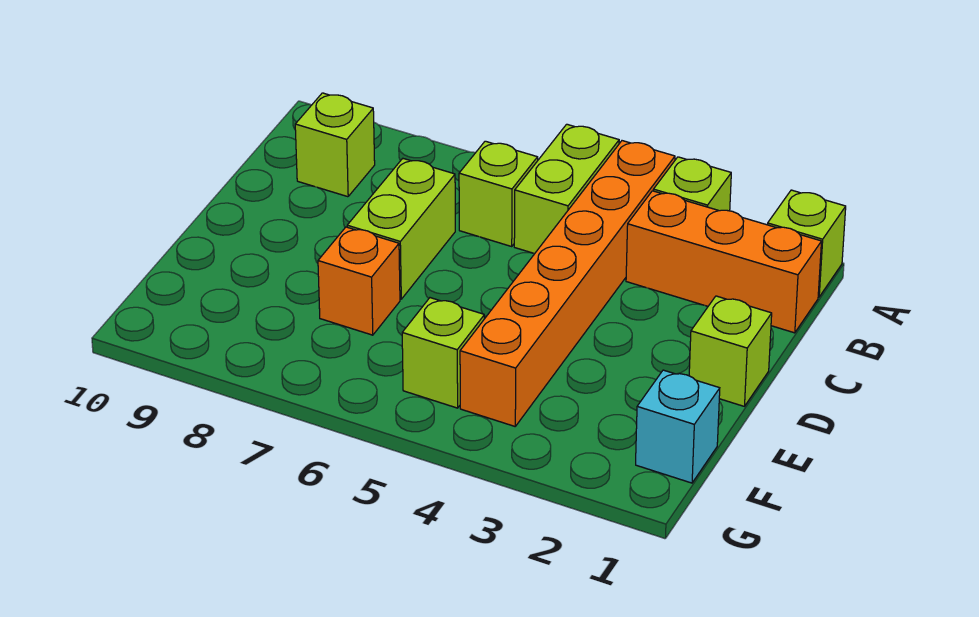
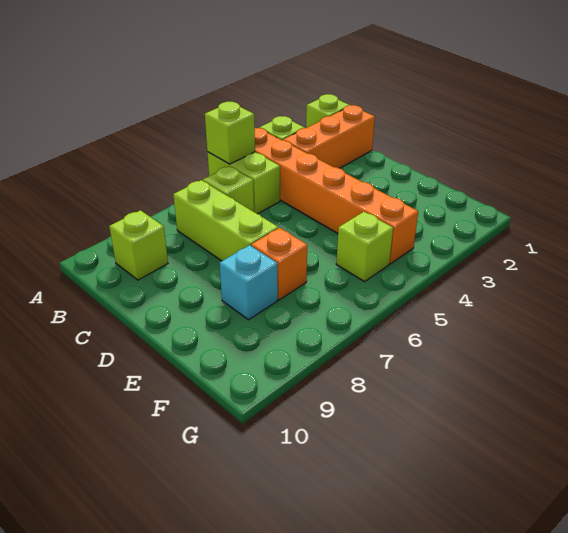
lime 1x2 brick [347,159,455,299] -> lime 1x3 brick [173,180,278,261]
lime 1x1 brick [689,296,772,406] -> lime 1x1 brick moved to [205,102,255,164]
cyan 1x1 brick [636,370,720,483] -> cyan 1x1 brick moved to [220,245,278,320]

